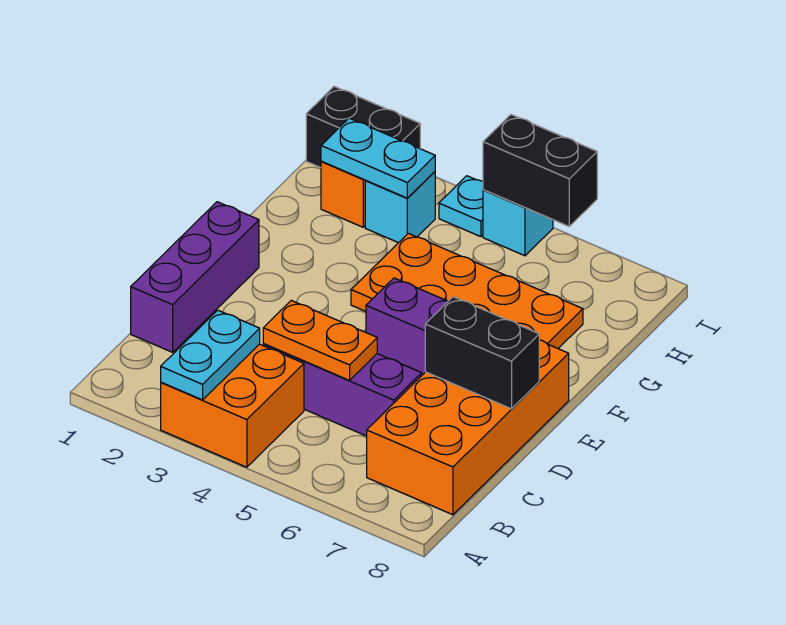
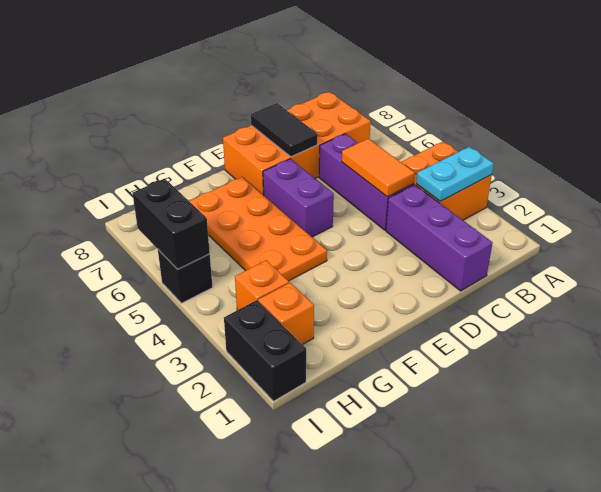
purple 1x3 brick [131,202,259,352] -> purple 1x3 brick turned to [386,185,492,291]
orange 1x2 plate [263,300,377,380] -> orange 1x2 tile [342,139,415,197]
black 1x2 brick [425,297,539,409] -> black 1x2 tile [251,103,318,157]
cyan 1x2 plate [321,118,435,198] -> none
cyan 1x1 brick [365,172,435,243] -> orange 1x1 brick [235,260,289,310]
cyan 1x1 plate [439,176,483,237] -> none
cyan 1x1 brick [483,190,553,256] -> black 1x1 brick [158,250,213,303]

